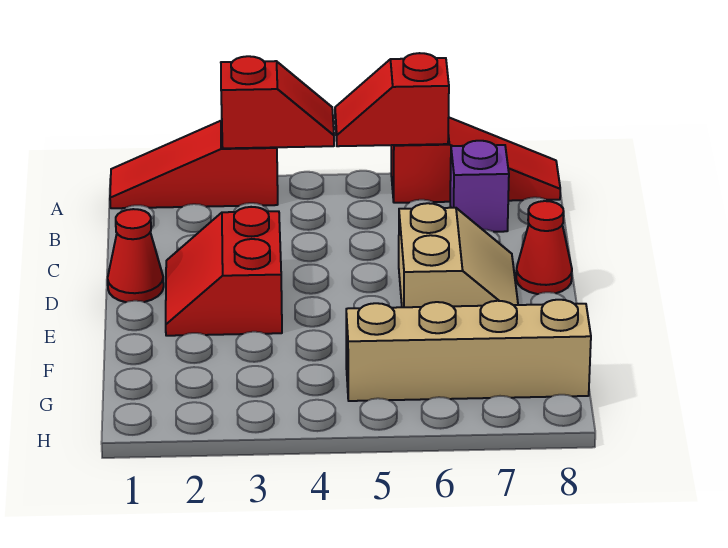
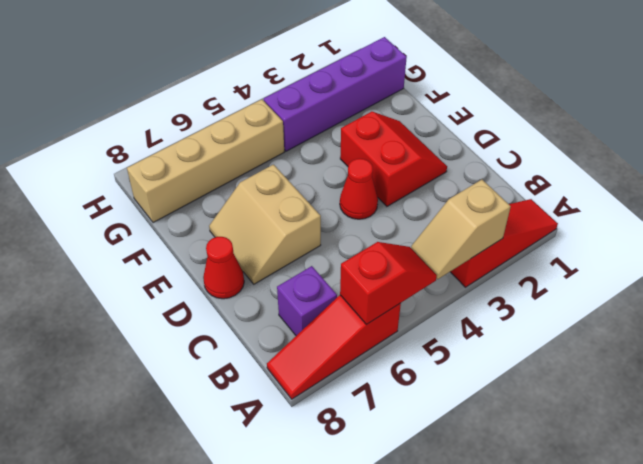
red 1x2 slope [221,56,334,148] -> tan 1x2 slope [411,180,511,279]
red 1x1 cone [108,209,164,302] -> red 1x1 cone moved to [340,159,378,219]
none -> purple 1x4 brick [264,37,407,151]

